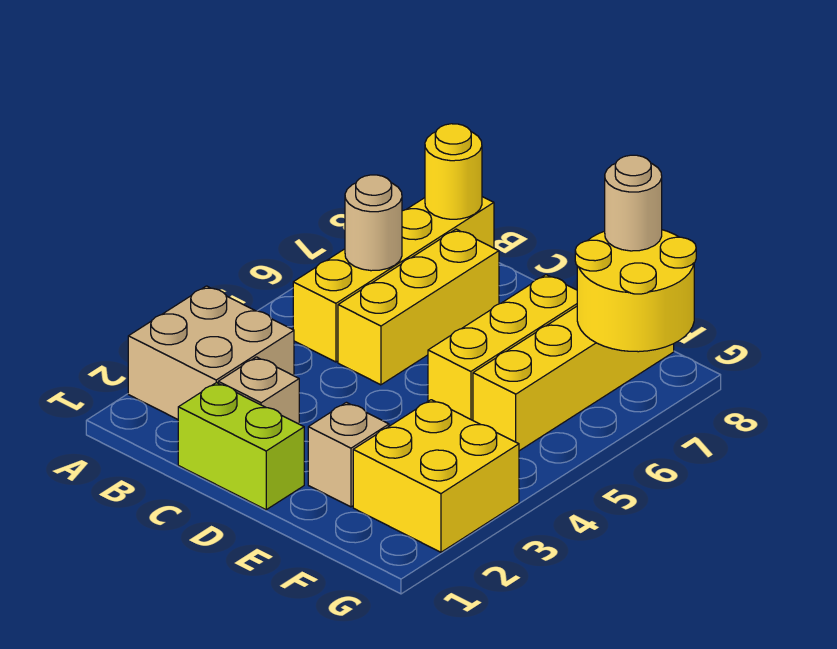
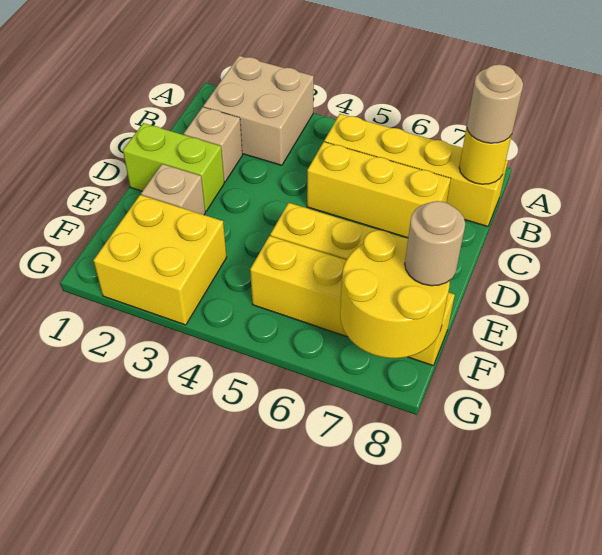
tan 1x1 round brick [345,175,402,271] -> tan 1x1 round brick moved to [467,64,523,143]
lime 1x2 brick [178,383,304,510] -> lime 1x2 brick turned to [123,123,224,211]

